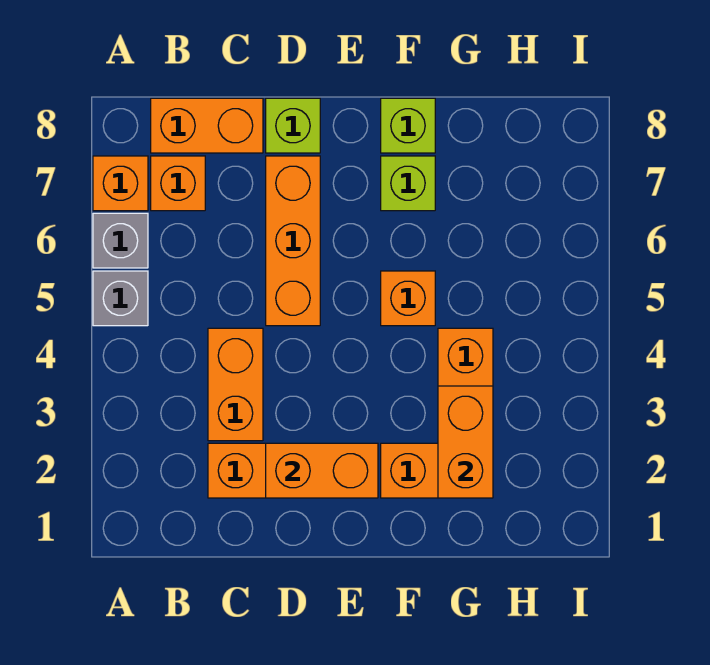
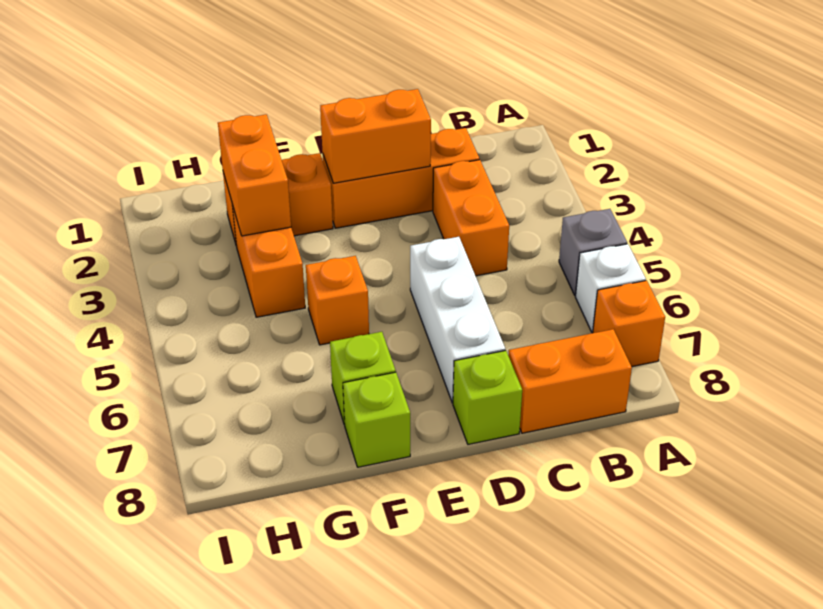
grey 1x1 brick [93,213,148,268] -> white 1x1 brick [575,244,646,333]
orange 1x1 brick [151,156,205,211] -> none
orange 1x3 brick [266,156,320,326] -> white 1x3 brick [410,237,505,403]

